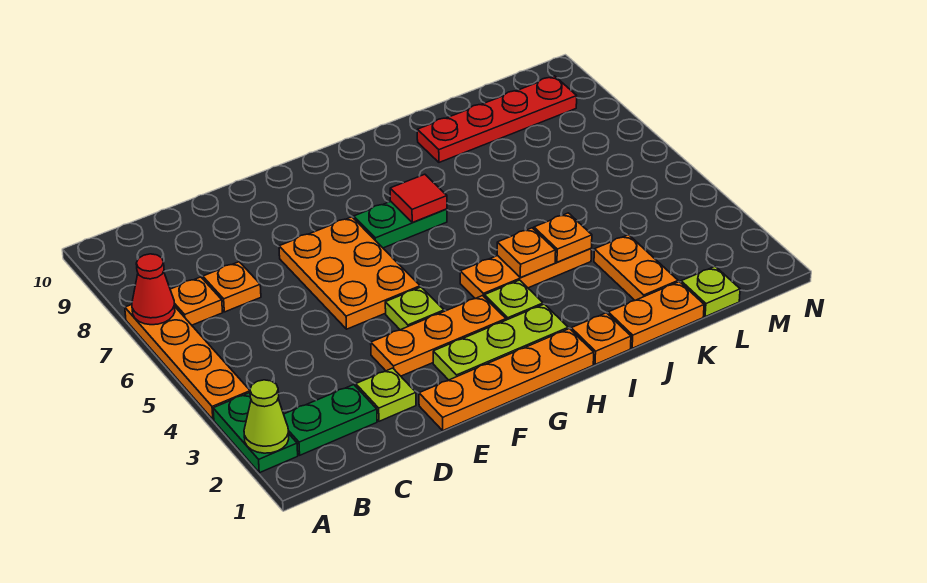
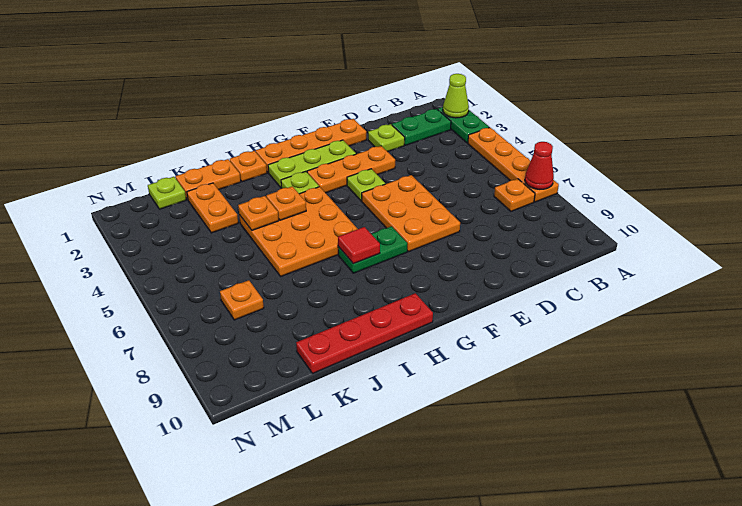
orange 1x1 plate [203,262,261,312] -> orange 1x1 plate moved to [220,280,264,320]
orange 1x3 plate [460,248,592,299] -> orange 3x3 plate [239,187,357,276]
red 1x4 plate [417,76,577,162] -> red 1x4 plate moved to [296,293,433,373]

